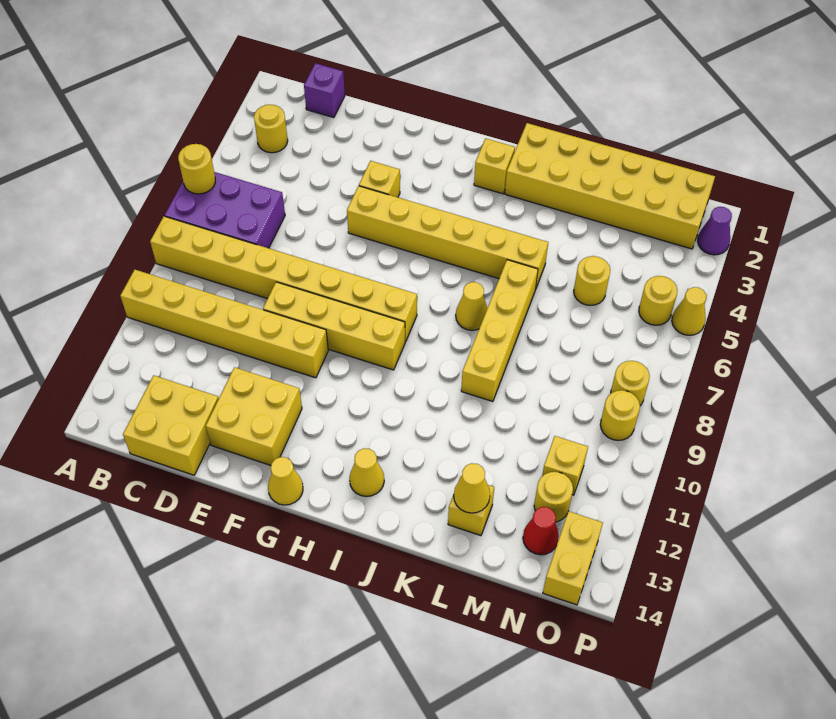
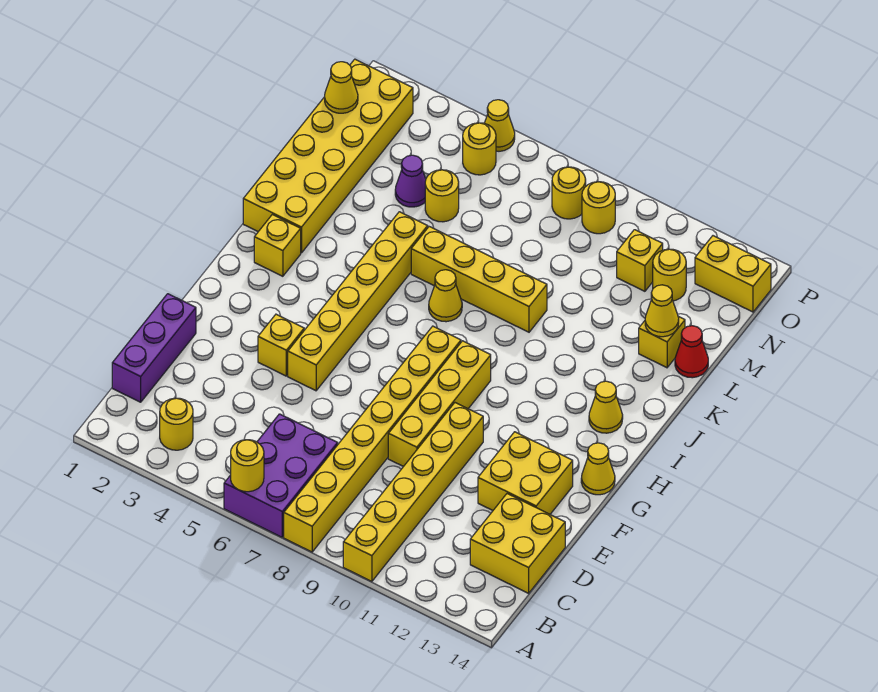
purple 1x1 brick [304,63,345,118] -> purple 1x3 brick [112,294,196,402]
none -> yellow 1x1 cone [325,62,358,113]
red 1x1 cone [523,507,559,555] -> red 1x1 cone moved to [675,326,708,378]
purple 1x1 cone [697,207,732,255] -> purple 1x1 cone moved to [395,155,426,207]

